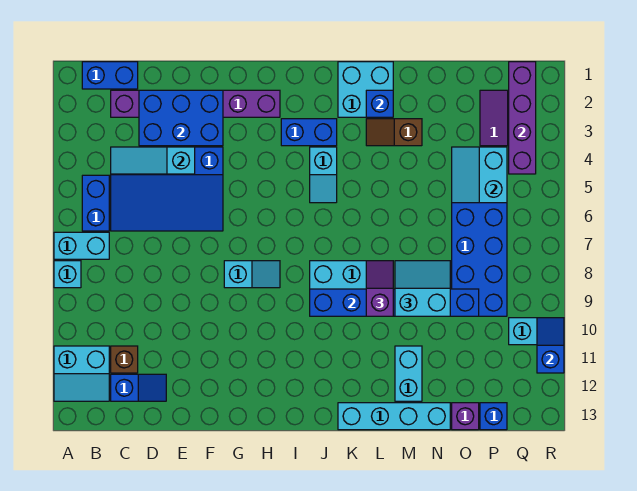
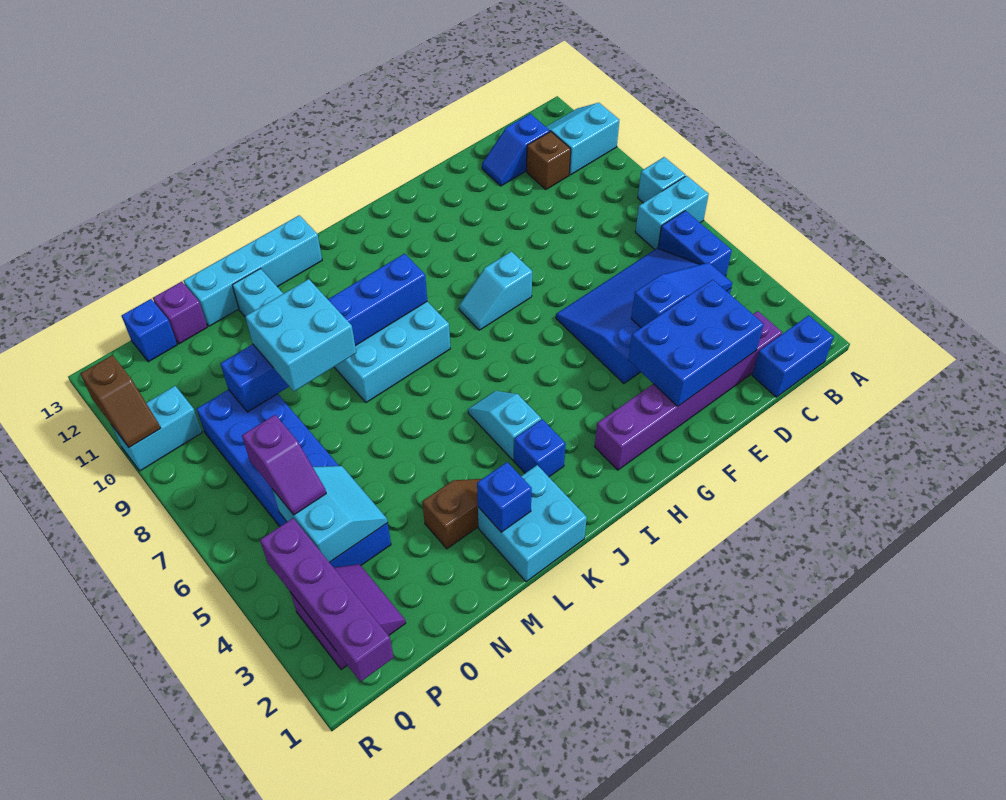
cyan 1x3 slope [111,147,195,174] -> blue 1x3 slope [631,263,732,328]
blue 1x2 brick [281,119,337,146] -> blue 1x1 brick [514,419,566,477]
purple 1x2 slope [366,261,393,316] -> purple 1x2 slope moved to [242,415,326,515]
cyan 2x2 slope [395,261,450,316] -> cyan 2x2 brick [245,279,356,391]
blue 1x2 slope [537,318,564,373] -> brown 1x2 slope [80,355,161,447]

